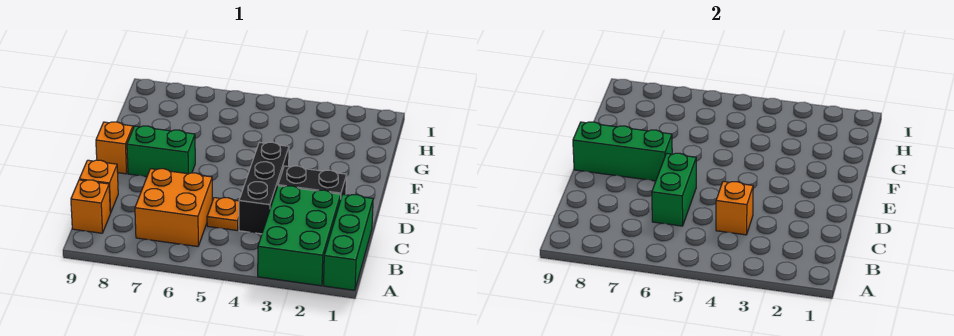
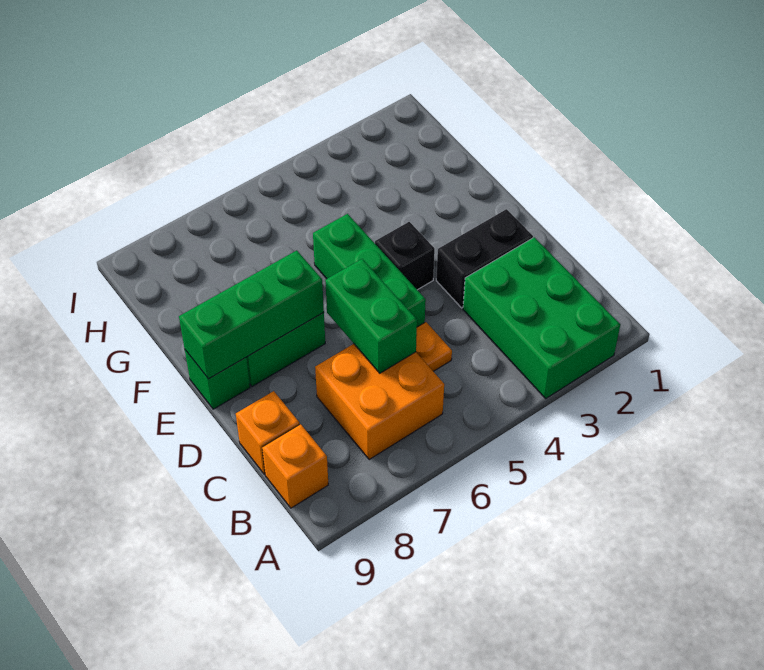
green 1x3 brick [324,194,373,290] -> green 1x3 brick moved to [313,214,426,327]
black 1x3 brick [239,142,289,234] -> black 1x1 brick [375,222,435,290]
orange 1x1 brick [716,182,753,235] -> none
orange 1x1 brick [96,122,133,174] -> green 1x1 brick [185,350,250,409]

